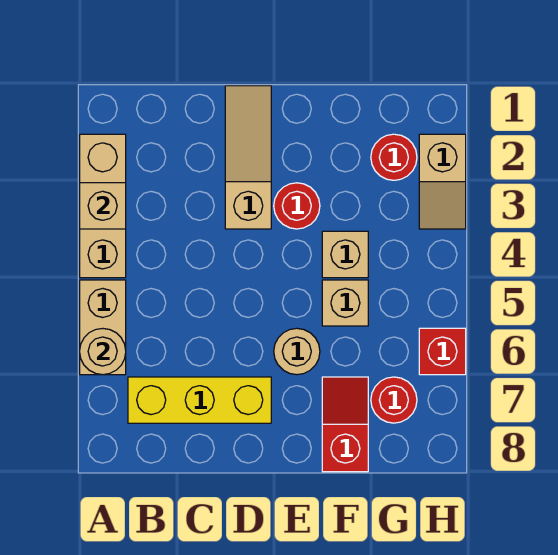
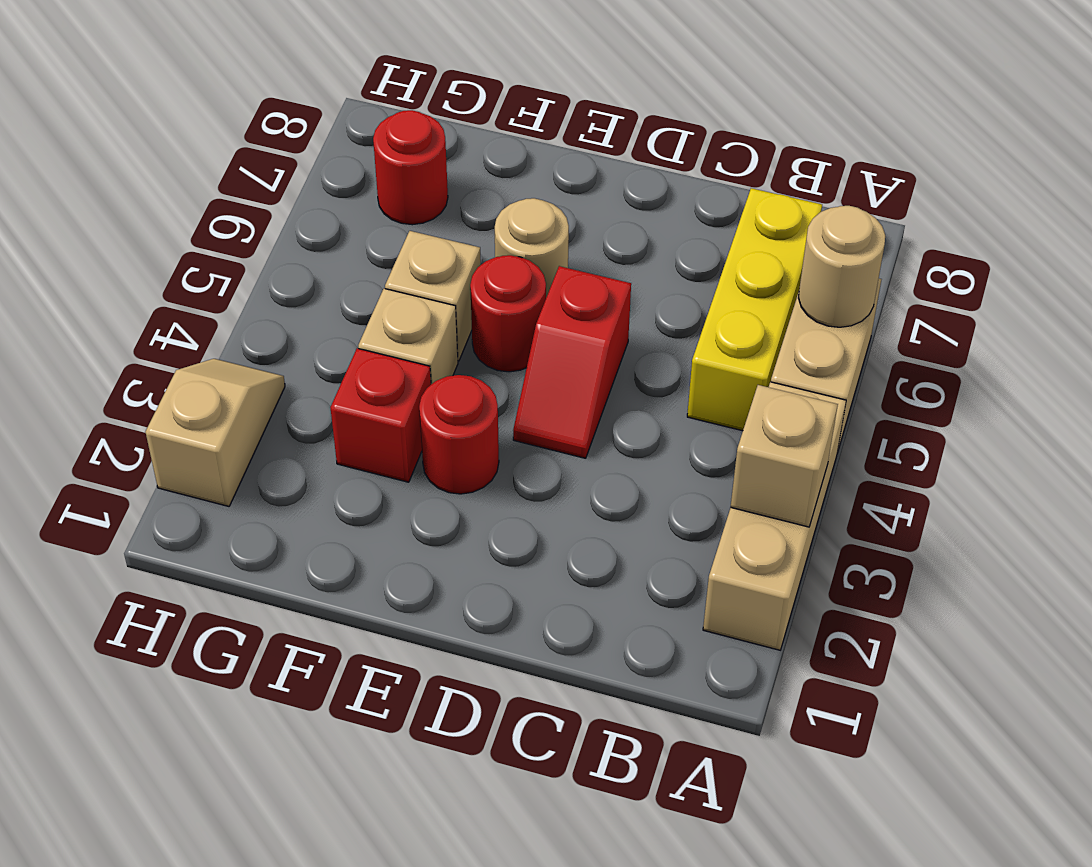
yellow 1x3 brick [128,377,271,423] -> yellow 1x3 brick turned to [687,188,822,431]
tan 1x3 slope [225,86,271,229] -> none
red 1x2 slope [322,377,368,472] -> red 1x2 slope moved to [513,266,631,458]
red 1x1 round brick [371,134,417,180] -> red 1x1 round brick moved to [470,255,546,372]
red 1x1 brick [419,328,466,375] -> red 1x1 brick moved to [330,348,431,482]

